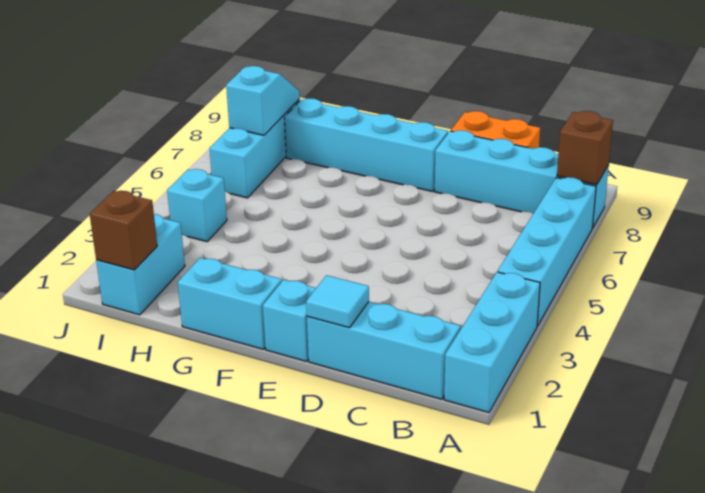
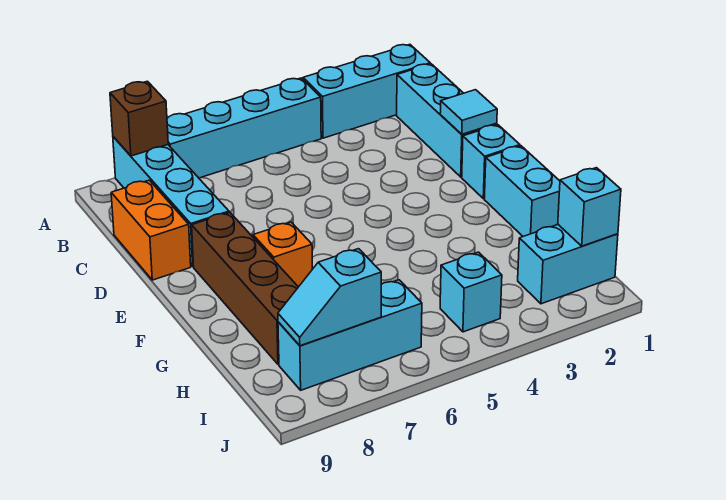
cyan 1x4 brick [284,98,448,192] -> brown 1x4 brick [192,212,298,364]
none -> orange 1x1 brick [253,222,312,287]
brown 1x1 brick [90,191,157,270] -> cyan 1x1 brick [558,168,621,246]

